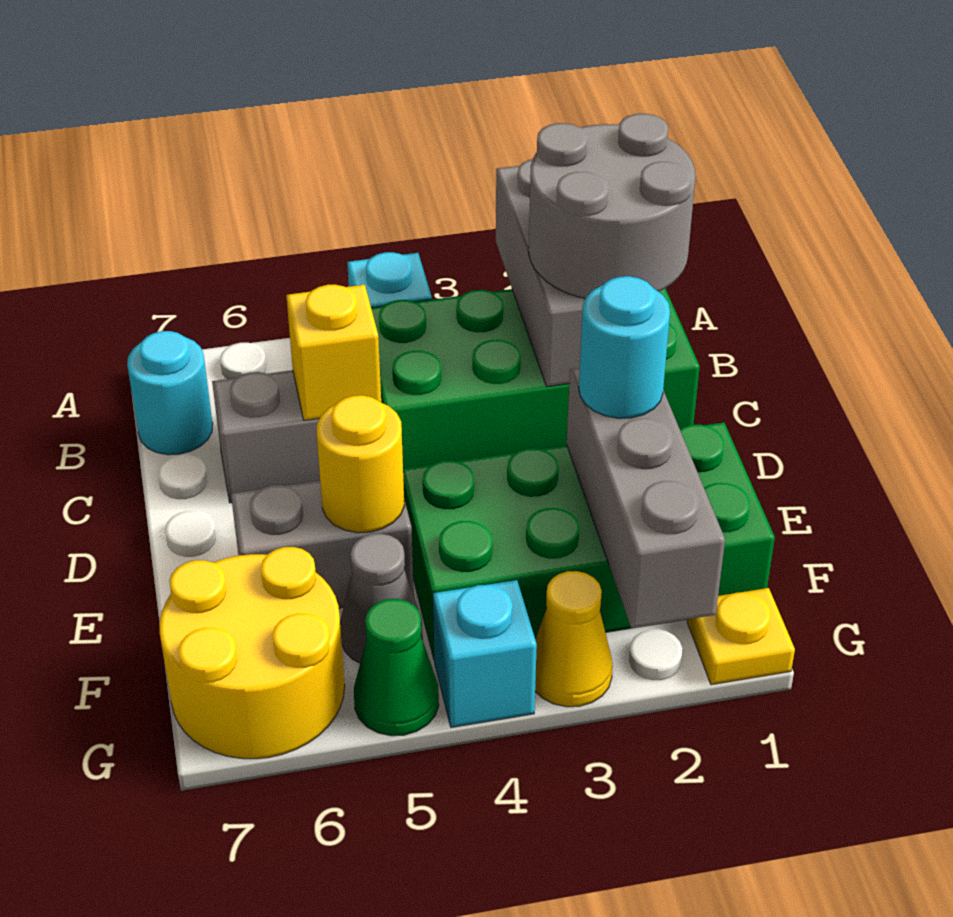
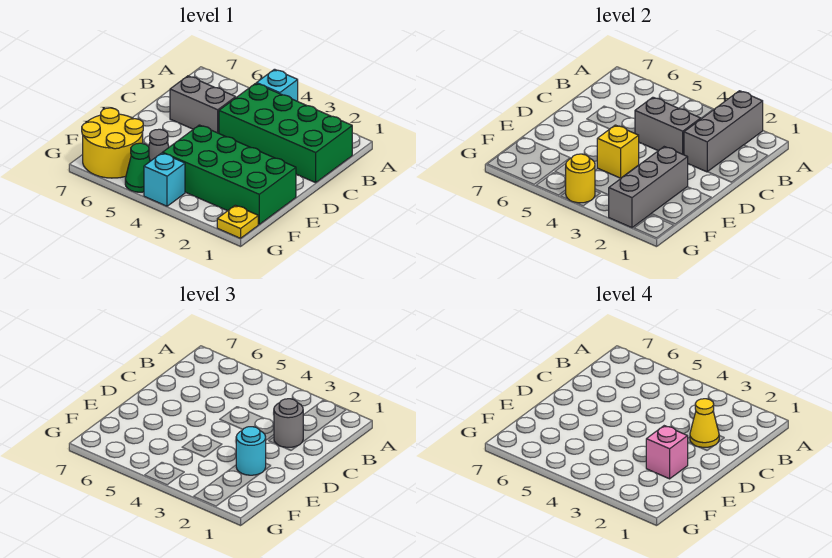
grey 2x2 round brick [529,114,696,298] -> grey 1x1 round brick [274,399,303,447]
cyan 1x1 round brick [127,331,213,455] -> none
yellow 1x1 brick [286,285,381,421] -> yellow 1x1 brick moved to [597,125,639,178]
none -> pink 1x1 brick [646,426,688,479]
grey 1x2 brick [231,481,414,608] -> grey 1x2 brick moved to [635,97,701,155]
yellow 1x1 round brick [317,395,404,533] -> yellow 1x1 round brick moved to [566,154,595,203]
yellow 1x1 cone [535,571,613,707] -> yellow 1x1 cone moved to [690,399,719,447]

